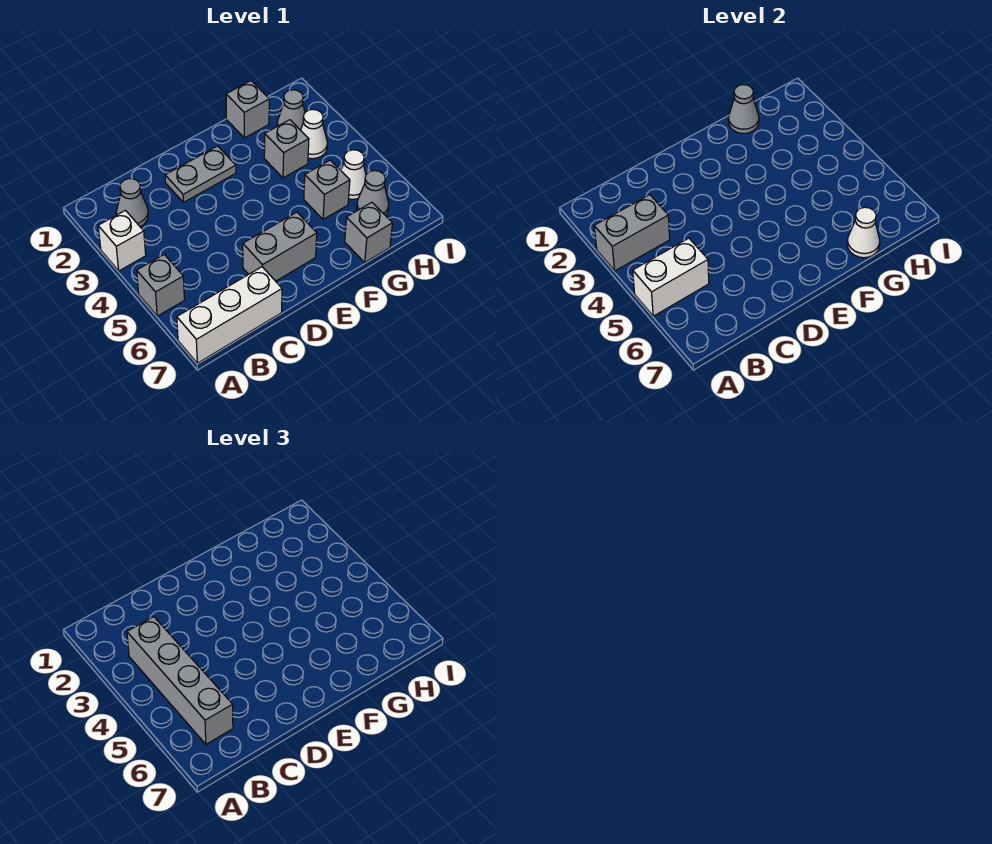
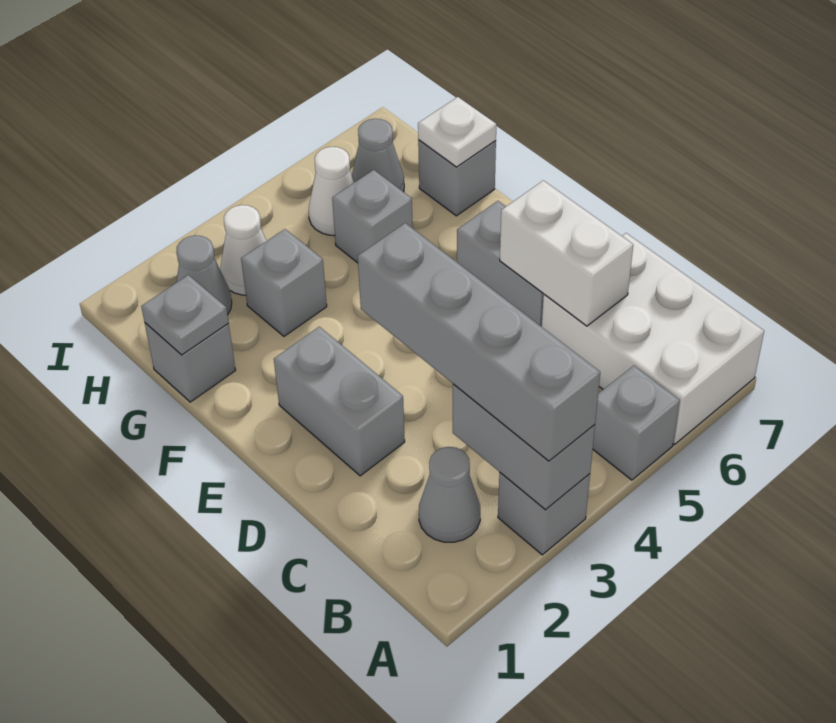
white 1x1 brick [98,210,146,271] -> grey 1x1 brick [498,472,590,555]
white 1x2 brick [633,238,709,316] -> white 1x2 brick moved to [500,181,633,326]
white 1x3 brick [177,267,282,363] -> white 2x3 brick [542,233,764,444]
grey 1x4 brick [127,617,233,744] -> grey 1x4 brick turned to [358,223,600,461]
grey 1x2 plate [165,146,236,202] -> grey 1x2 brick [274,327,405,476]
grey 1x1 cone [728,85,759,133] -> grey 1x1 plate [141,275,229,355]
white 1x1 cone [847,207,880,258] -> white 1x1 plate [418,97,496,167]

